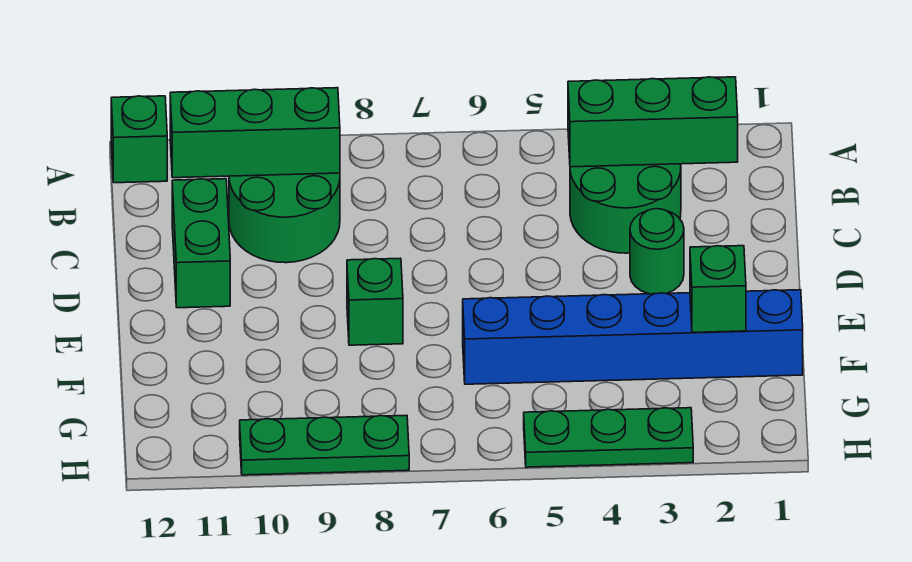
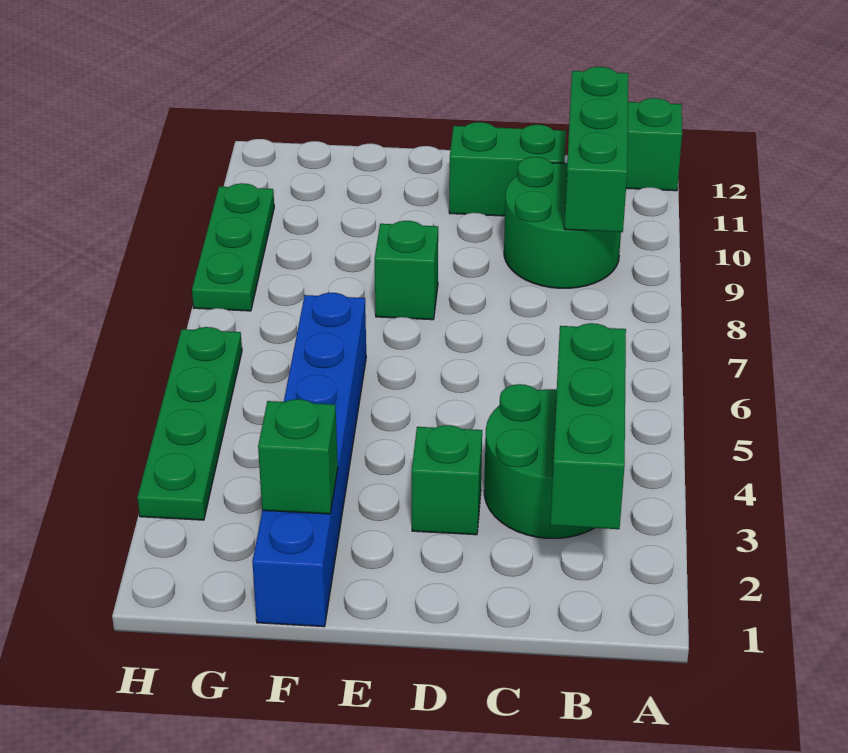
green 1x1 round brick [630,209,684,294] -> green 1x1 brick [412,425,482,535]
green 1x3 plate [524,408,693,467] -> green 1x4 plate [137,327,242,520]

